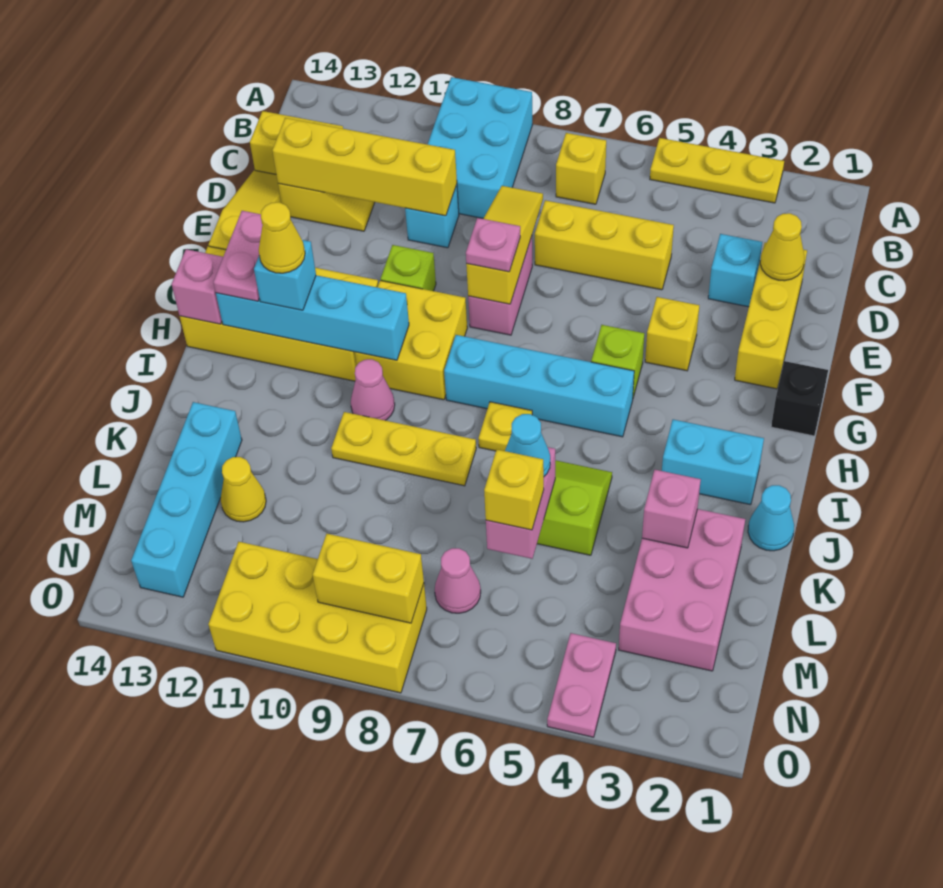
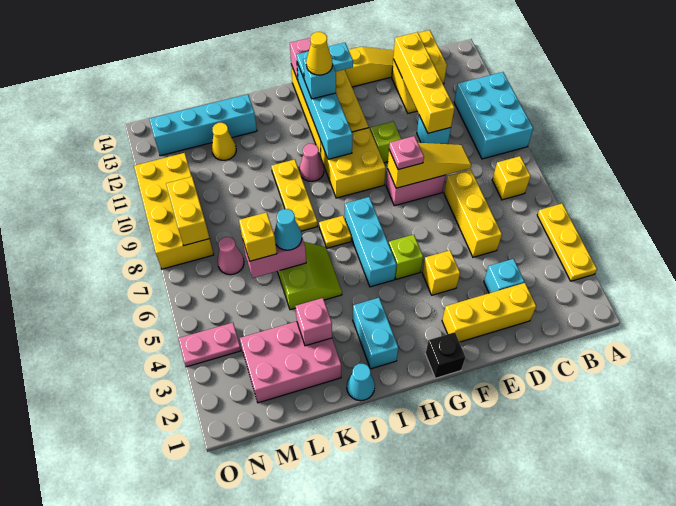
cyan 2x3 brick [427,77,532,218] -> cyan 2x3 brick turned to [454,72,533,159]
yellow 1x1 cone [760,213,804,281] -> none
pink 1x2 plate [213,211,263,301] -> cyan 1x2 plate [297,43,353,78]
cyan 1x4 brick [444,335,634,437] -> cyan 1x3 brick [345,197,396,287]

